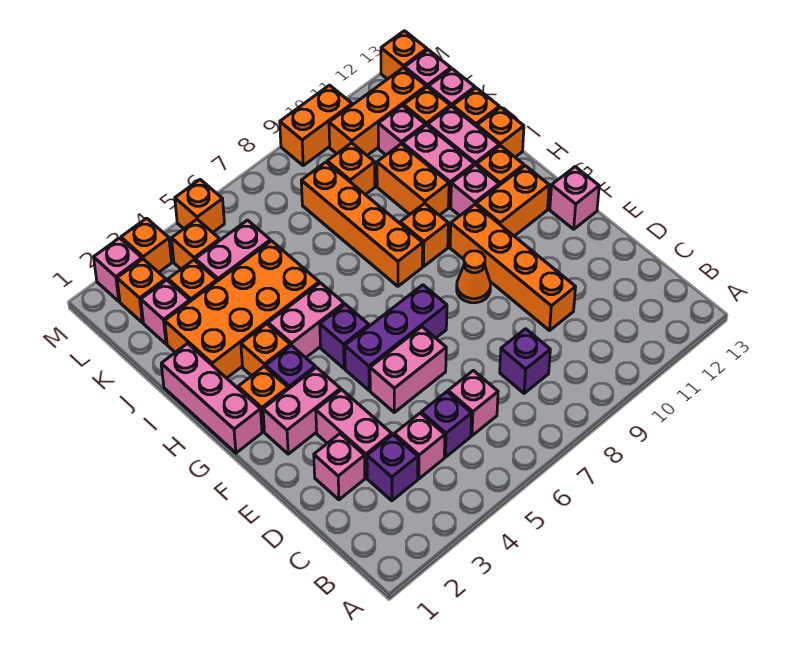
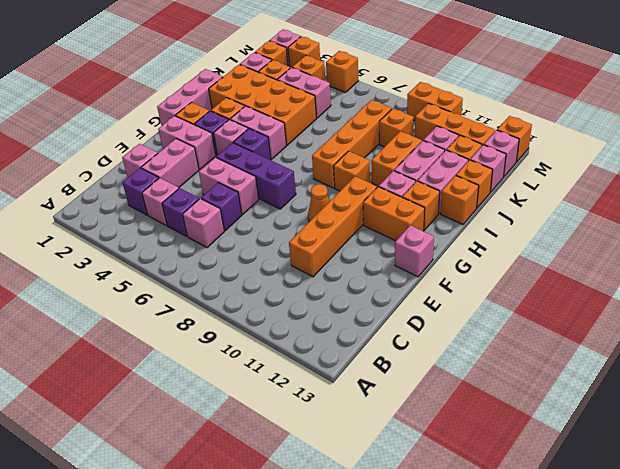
purple 1x1 brick [500,329,550,393] -> purple 1x1 brick moved to [201,183,242,231]
none -> pink 1x1 brick [214,119,248,155]

